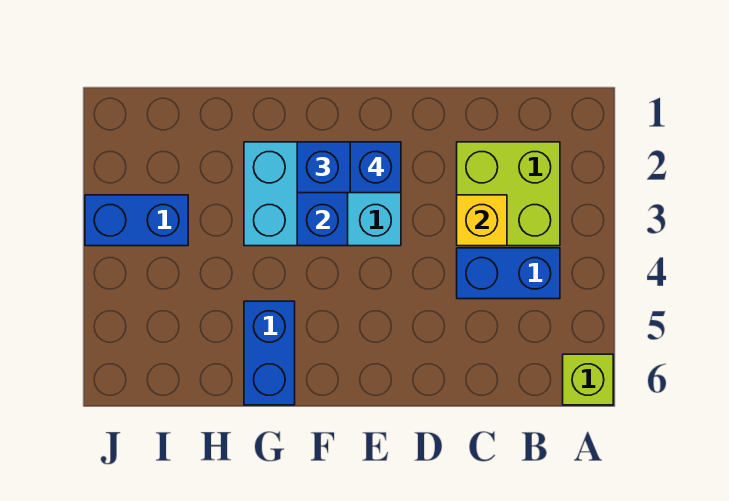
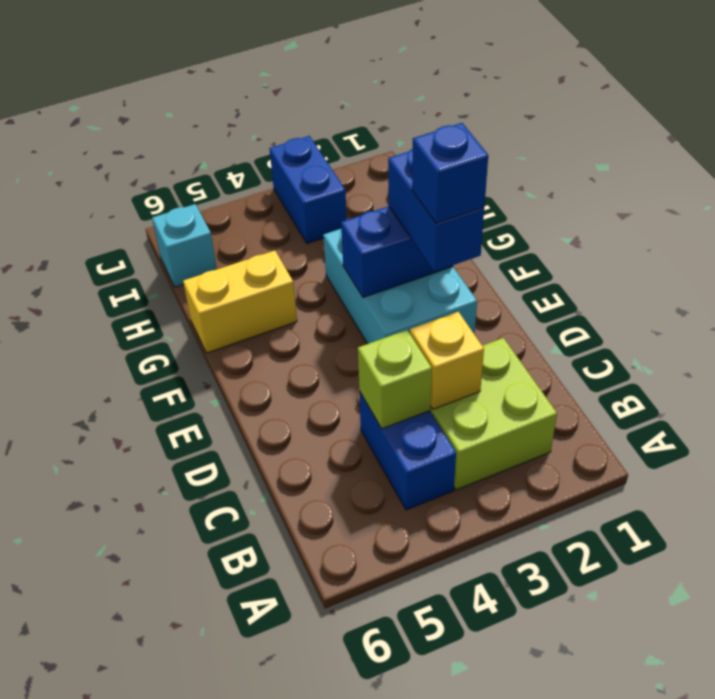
lime 1x1 brick [563,354,613,405] -> lime 1x1 brick moved to [358,330,432,429]
blue 1x2 brick [244,301,295,405] -> yellow 1x2 brick [183,251,297,353]
none -> cyan 1x1 brick [152,204,217,287]

